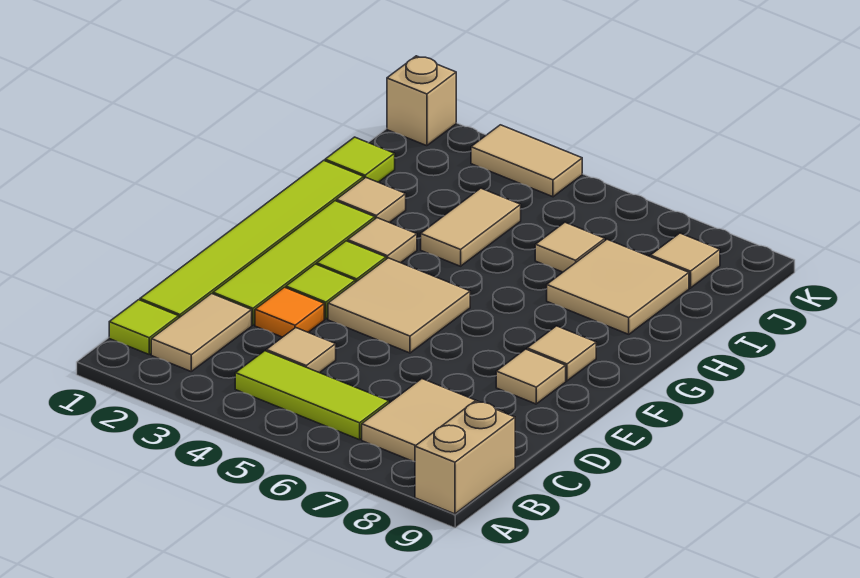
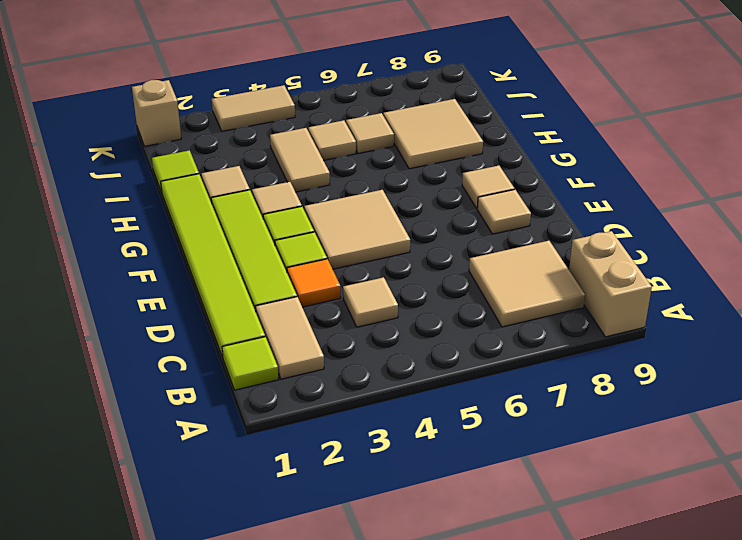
lime 1x3 tile [235,351,389,440] -> none
tan 1x1 tile [650,233,720,288] -> tan 1x1 tile moved to [308,120,356,160]

